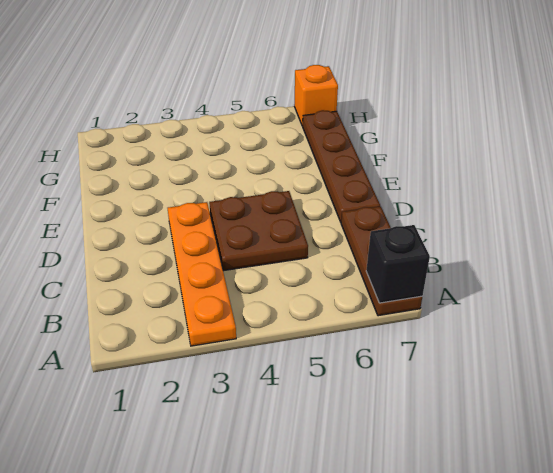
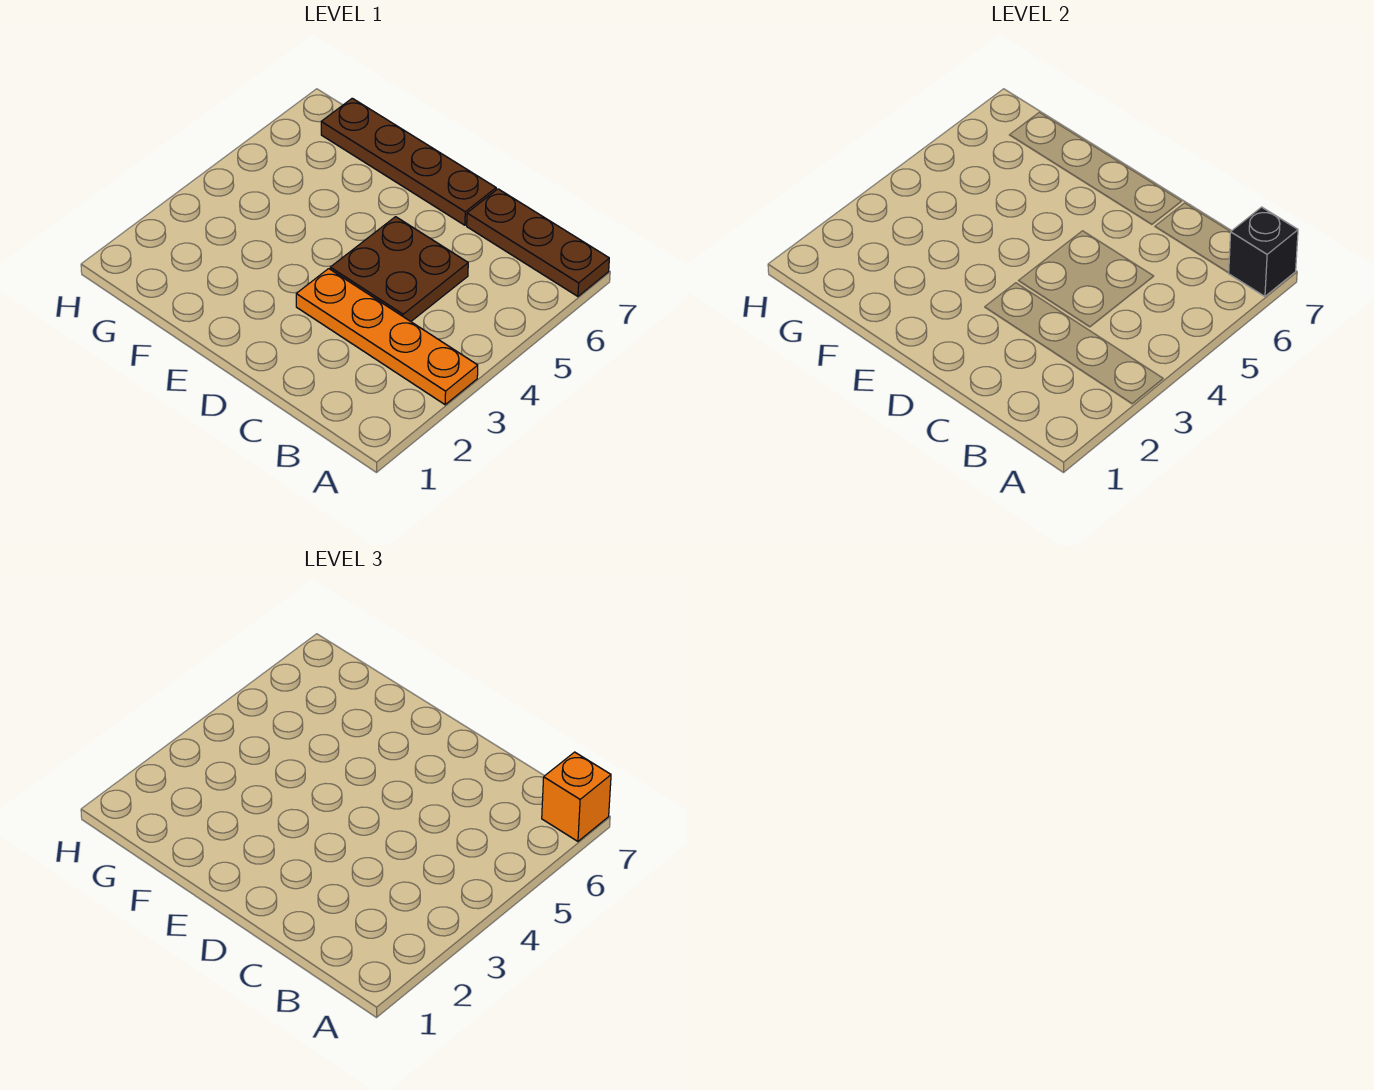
orange 1x1 brick [294,65,338,126] -> orange 1x1 brick moved to [542,752,611,841]

